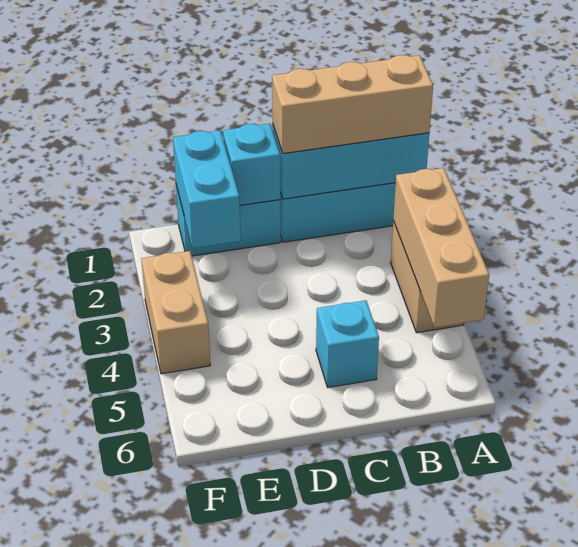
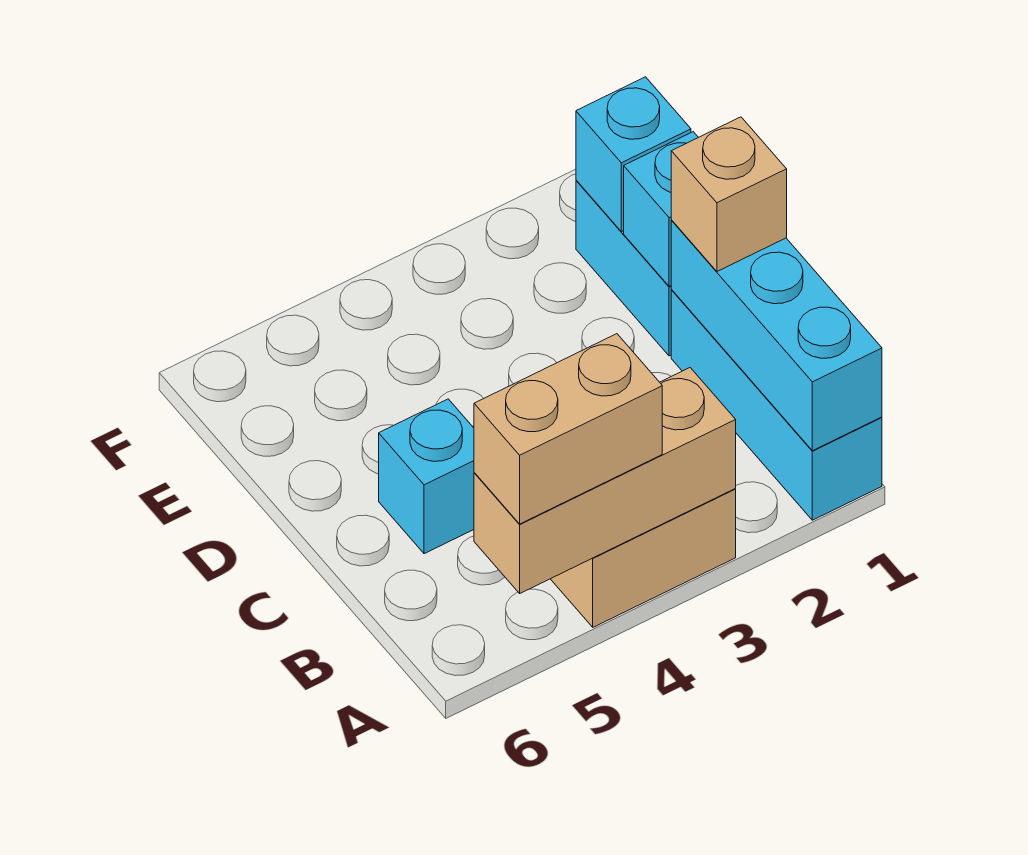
tan 1x3 brick [272,55,433,154] -> tan 1x1 brick [671,117,787,271]
cyan 1x2 brick [173,131,241,248] -> cyan 1x1 brick [576,77,691,232]
tan 1x2 brick [142,251,210,374] -> tan 1x2 brick moved to [474,334,662,524]

